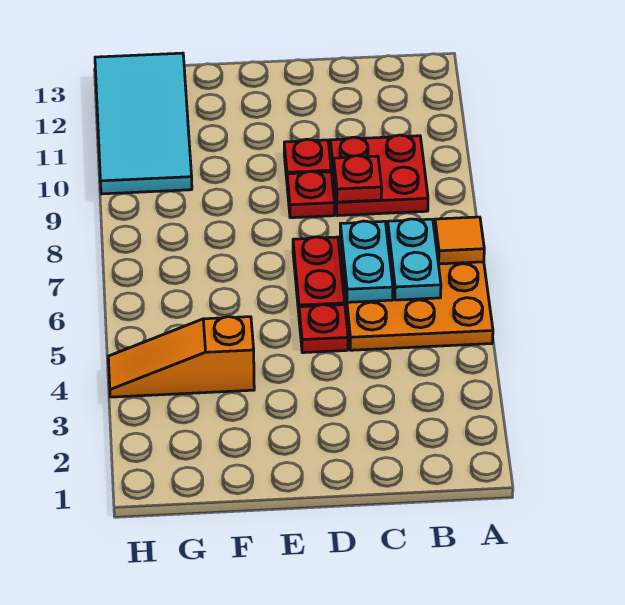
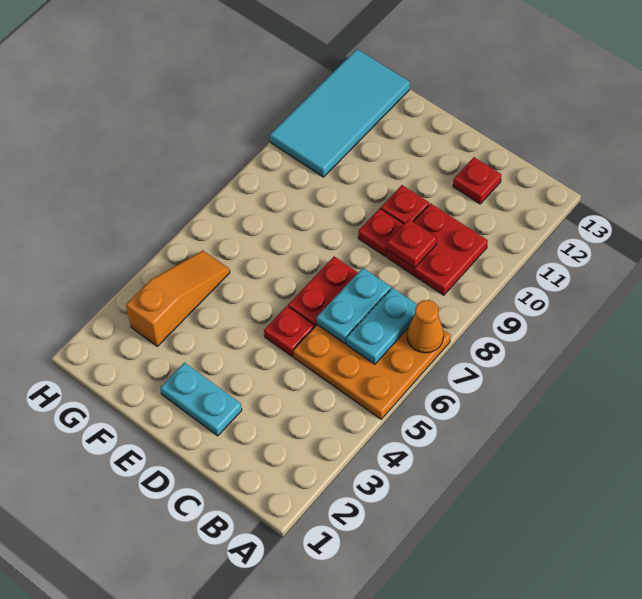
orange 1x1 tile [435,217,484,264] -> orange 1x1 cone [407,300,444,353]
none -> red 1x1 plate [453,157,501,204]
none -> cyan 1x2 plate [160,363,242,436]
orange 1x3 slope [108,317,254,397] -> orange 1x3 slope turned to [126,251,230,346]

